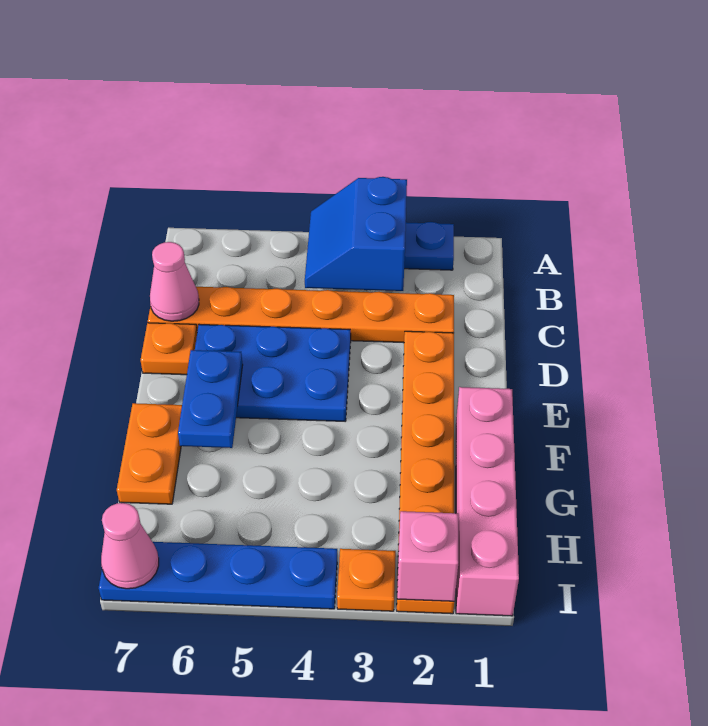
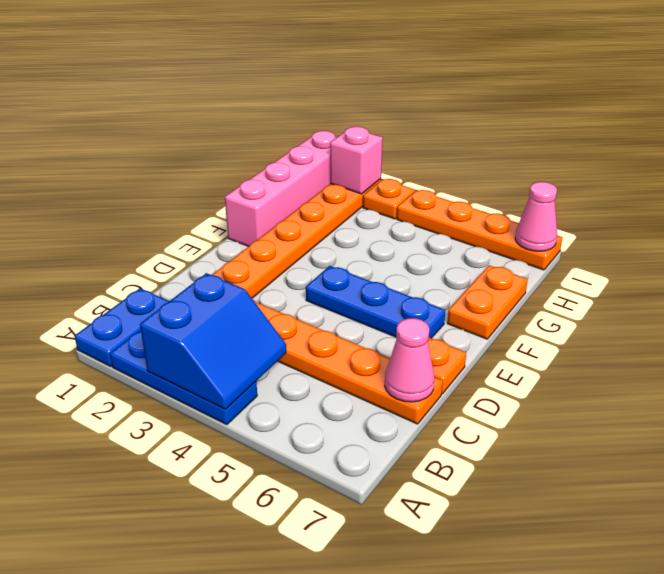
blue 2x3 plate [195,325,351,421] -> blue 1x3 plate [306,266,445,338]
blue 1x2 plate [178,350,243,448] -> blue 1x2 plate moved to [75,288,169,367]
blue 1x4 plate [99,542,337,609] -> orange 1x4 plate [397,190,562,270]

